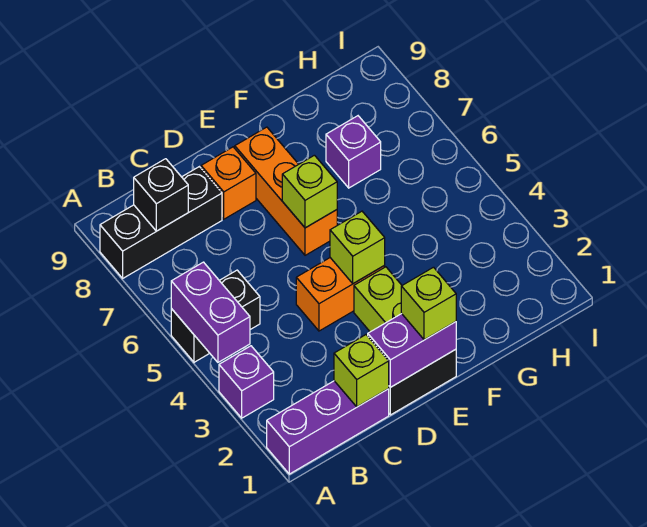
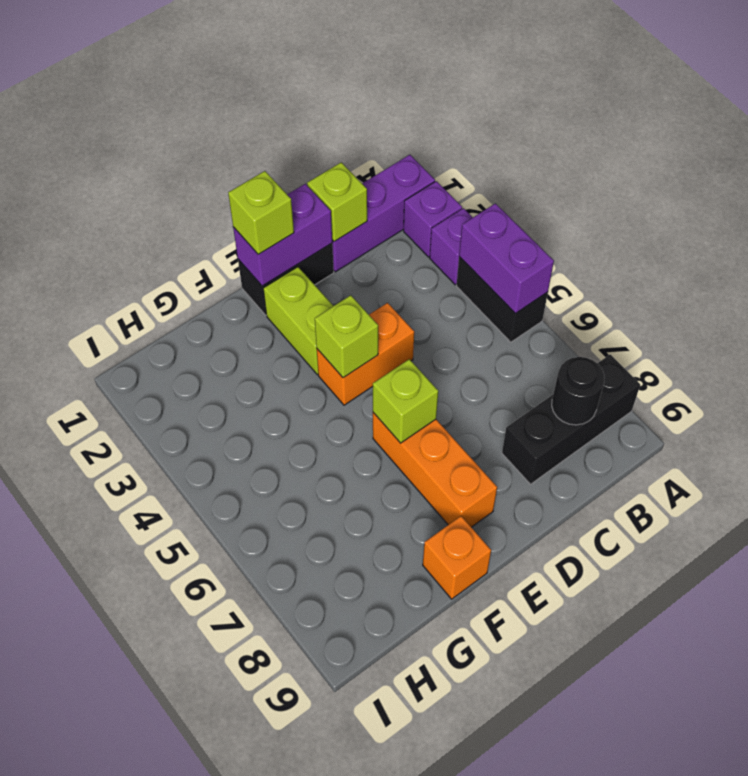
black 1x2 brick [171,270,260,362] -> black 1x2 brick turned to [457,257,548,342]
black 1x1 brick [134,159,188,231] -> black 1x1 round brick [552,357,605,425]
orange 1x1 brick [201,147,256,219] -> orange 1x1 brick moved to [423,516,491,599]
purple 1x1 brick [326,116,381,188] -> purple 1x1 brick moved to [404,181,462,257]

